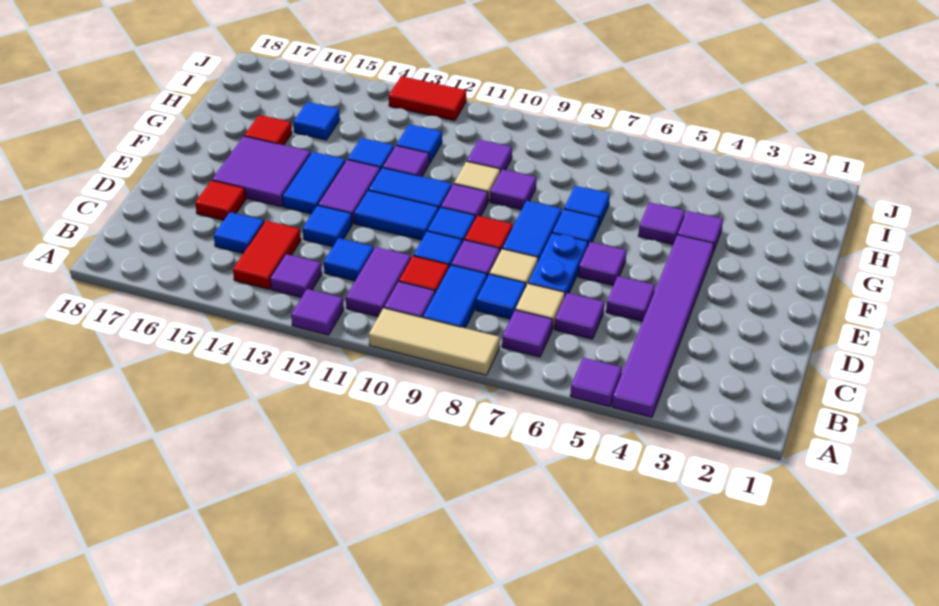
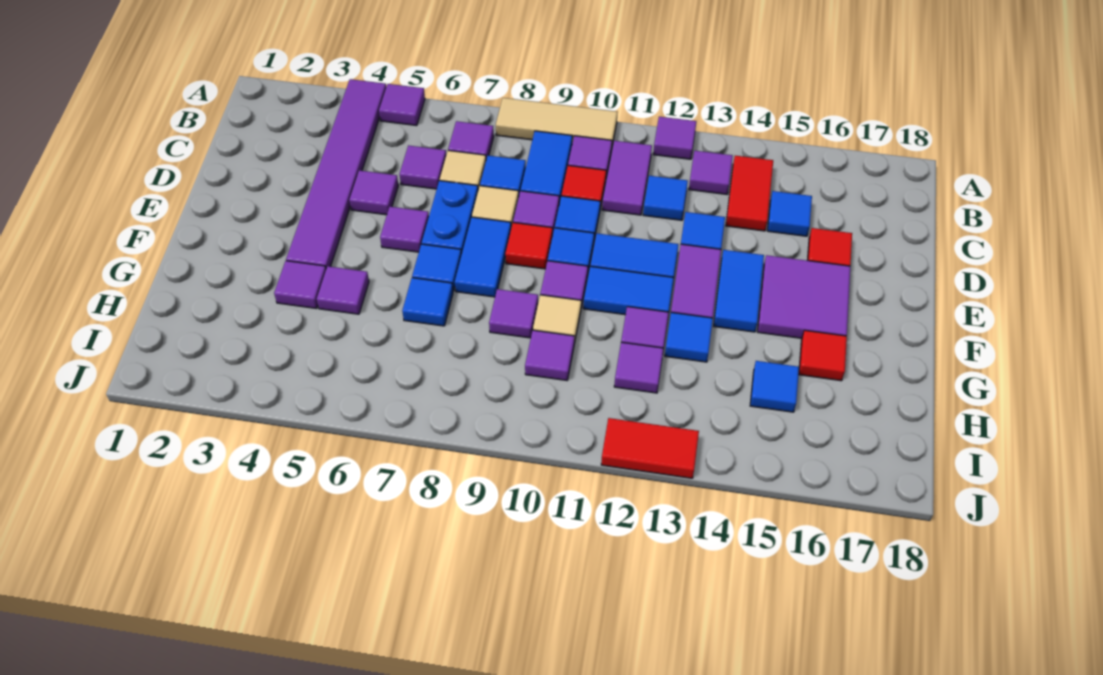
blue 1x1 tile [396,124,442,163] -> purple 1x1 tile [614,342,663,393]

